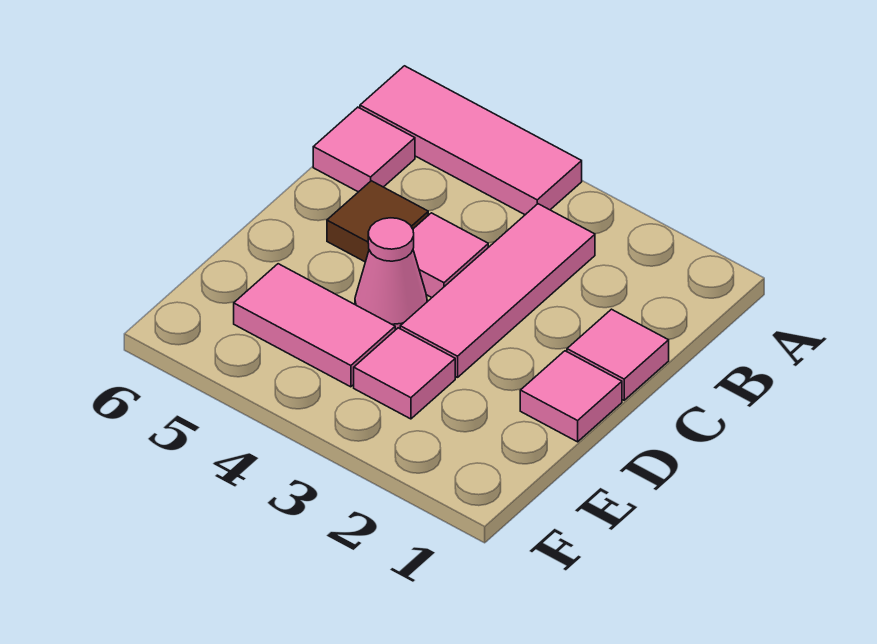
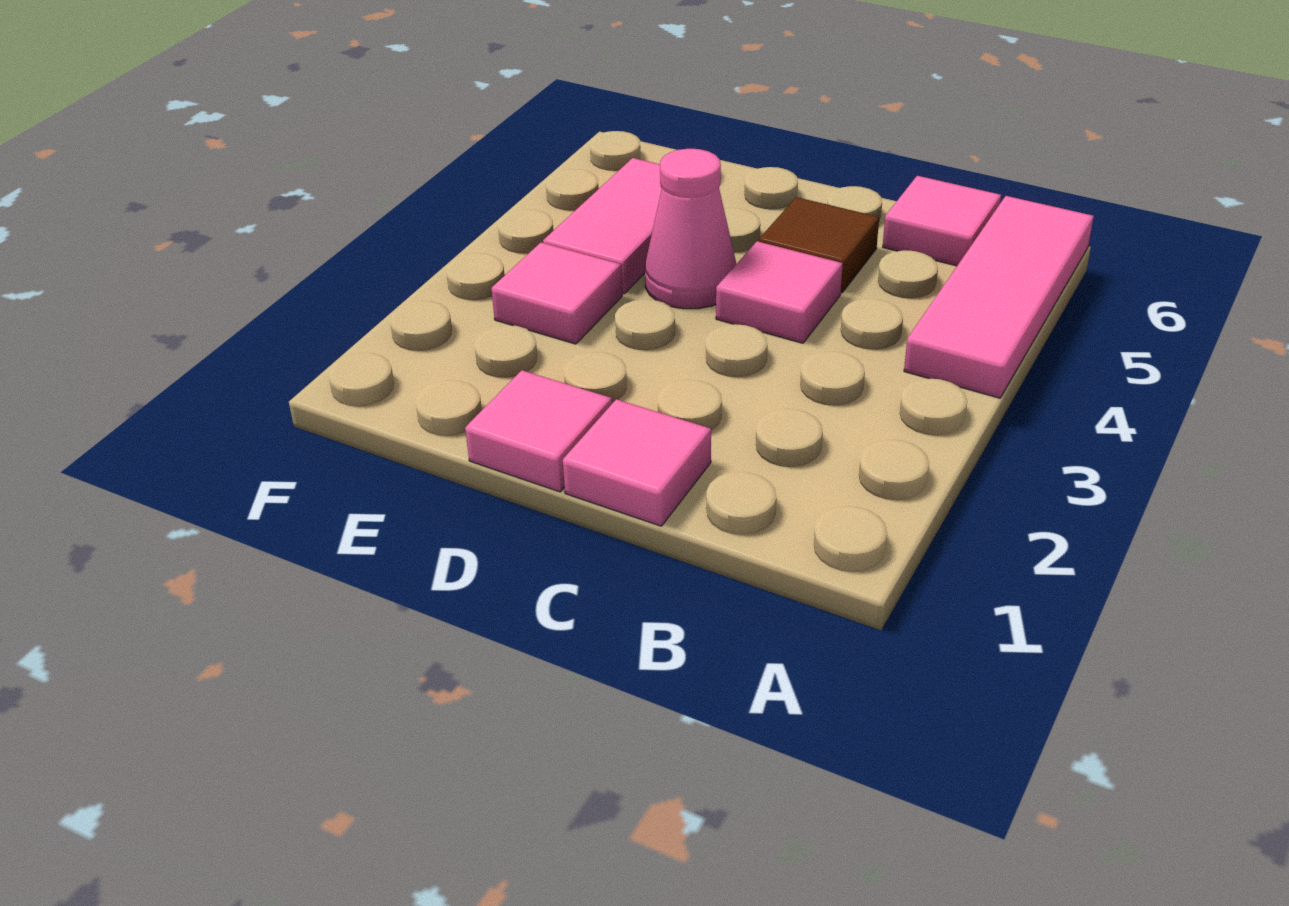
pink 1x3 tile [400,204,595,378] -> none

